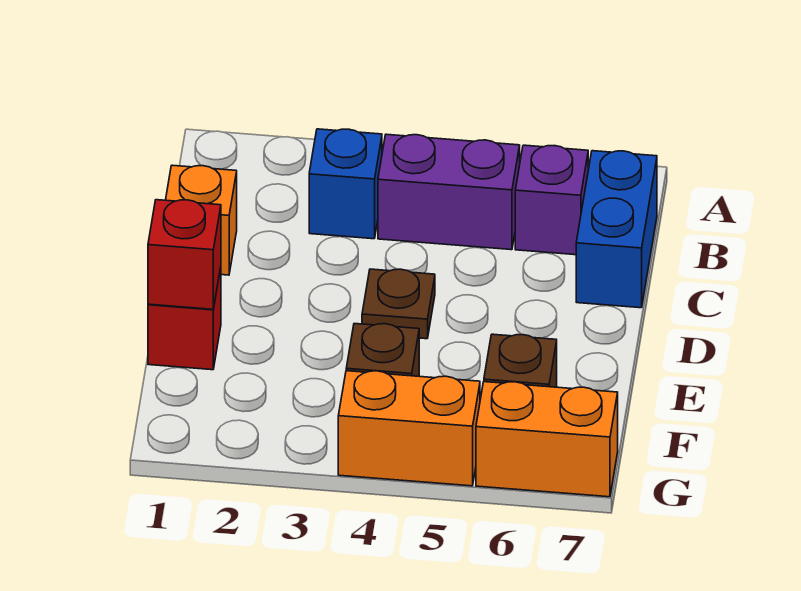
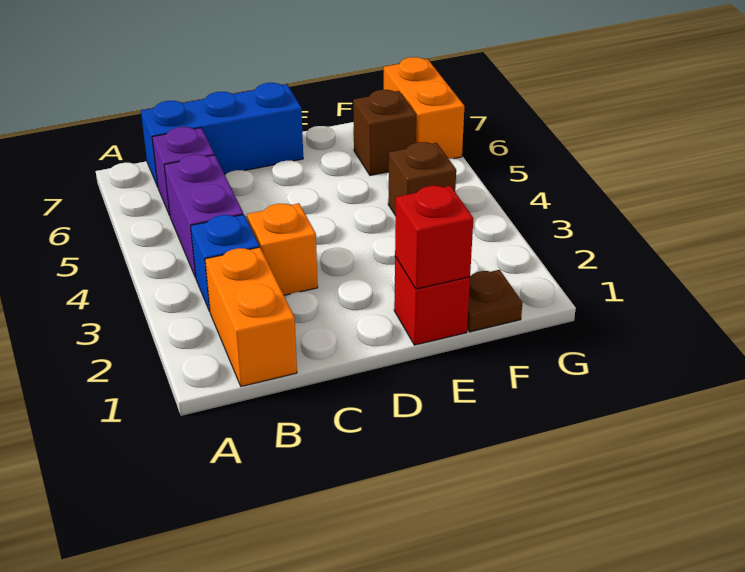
blue 1x2 brick [576,151,657,308] -> blue 1x3 brick [141,83,303,187]
orange 1x1 brick [166,165,237,275] -> orange 1x1 brick moved to [247,203,318,295]
brown 1x1 plate [362,269,435,339] -> brown 1x1 plate moved to [467,270,522,332]
orange 1x2 brick [338,371,480,486] -> orange 1x2 brick moved to [205,247,297,386]

